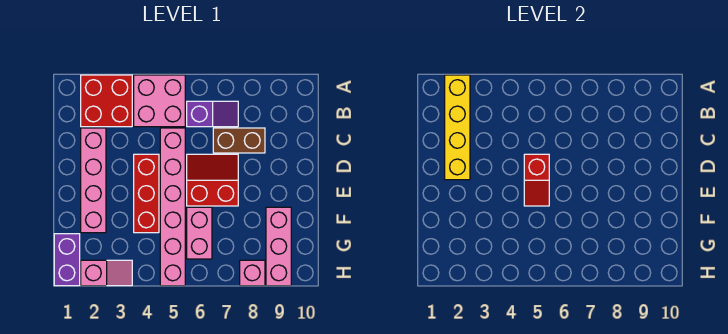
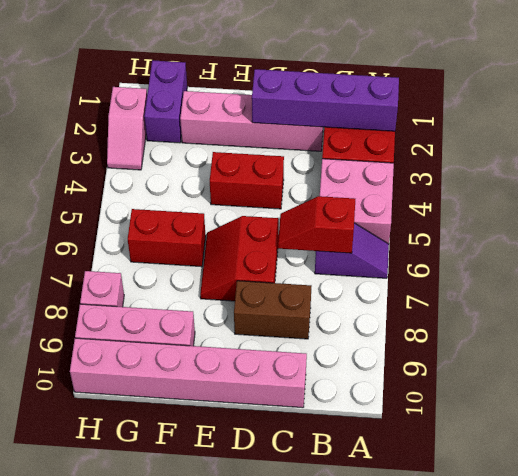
yellow 1x4 brick [445,75,470,180] -> purple 1x4 brick [252,69,399,131]
purple 1x2 slope [187,101,238,127] -> purple 1x2 slope turned to [315,223,389,278]
pink 1x6 brick [160,128,185,286] -> pink 1x6 brick moved to [70,338,307,408]
brown 1x2 brick [213,128,265,153] -> brown 1x2 brick turned to [234,281,311,339]
red 1x3 brick [134,154,159,233] -> red 1x2 brick [210,152,284,209]
red 1x2 slope [524,154,549,206] -> red 1x2 slope moved to [278,196,355,253]
red 2x2 slope [187,154,238,206] -> red 2x2 slope turned to [200,216,279,301]
pink 1x2 brick [187,207,212,259] -> red 1x2 brick [128,209,206,267]
purple 1x2 brick [54,234,80,286] -> purple 1x2 brick turned to [144,60,187,143]

